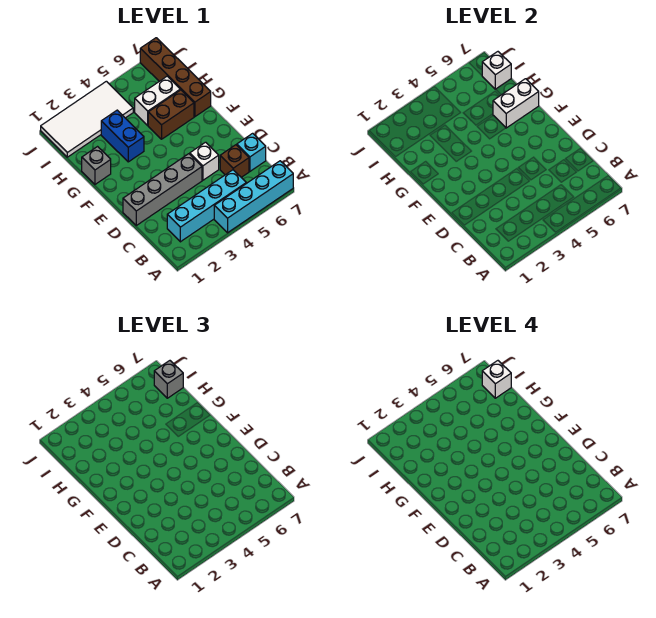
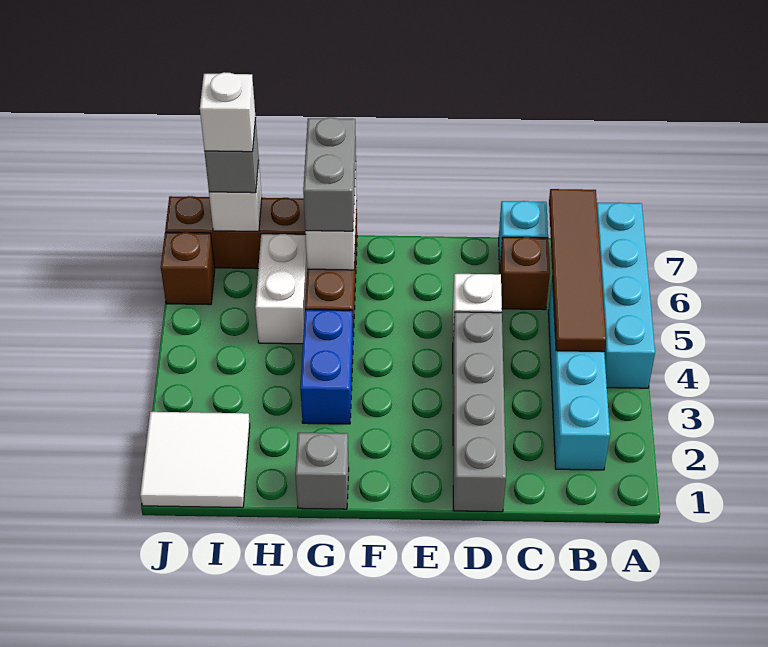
none -> brown 1x4 tile [549,189,606,352]
blue 1x2 brick [101,110,144,162] -> blue 1x2 brick turned to [300,310,353,424]
none -> grey 1x2 brick [303,118,356,231]
white 2x4 tile [41,81,133,157] -> white 2x2 tile [140,412,250,508]
none -> brown 1x1 brick [161,232,215,305]

